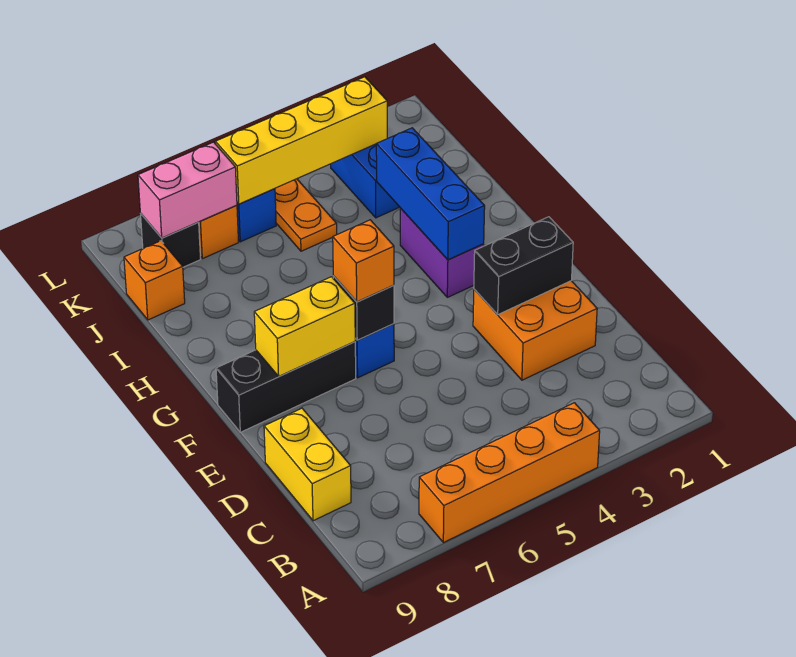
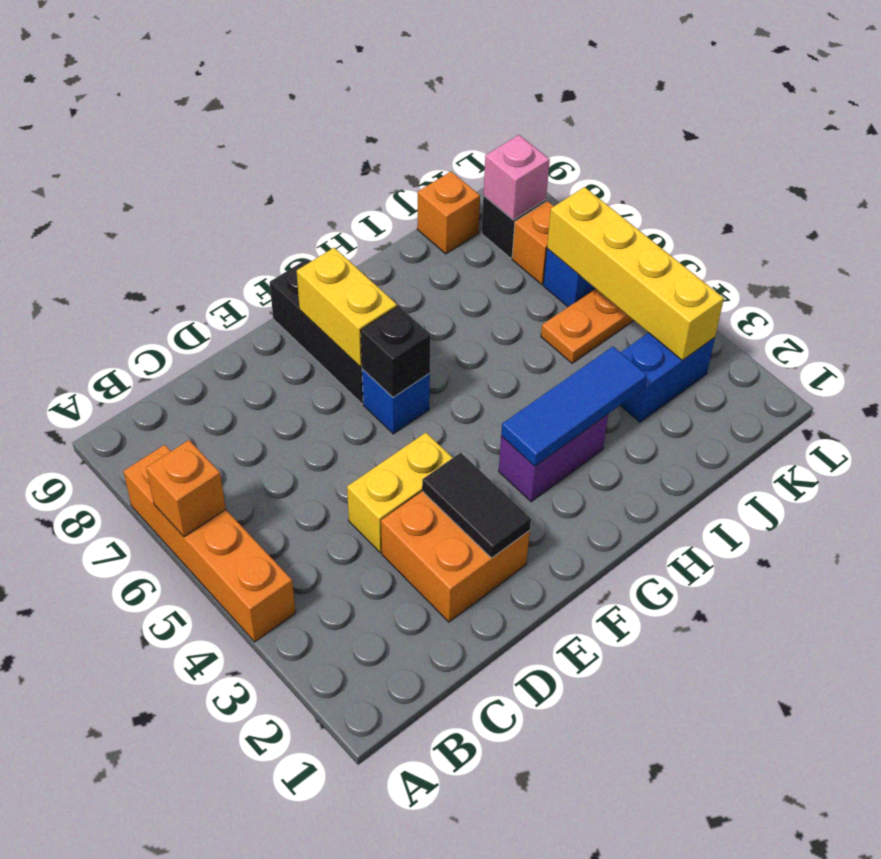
yellow 1x2 brick [264,408,351,521] -> yellow 1x2 brick moved to [347,433,453,553]
black 1x2 brick [474,217,573,315] -> black 1x2 tile [422,453,531,558]
orange 1x1 brick [333,220,394,302] -> orange 1x1 brick moved to [146,440,226,537]
blue 1x3 brick [376,128,485,260] -> blue 1x3 tile [501,347,647,466]
pink 1x2 brick [138,142,237,238] -> pink 1x1 brick [483,135,550,220]

